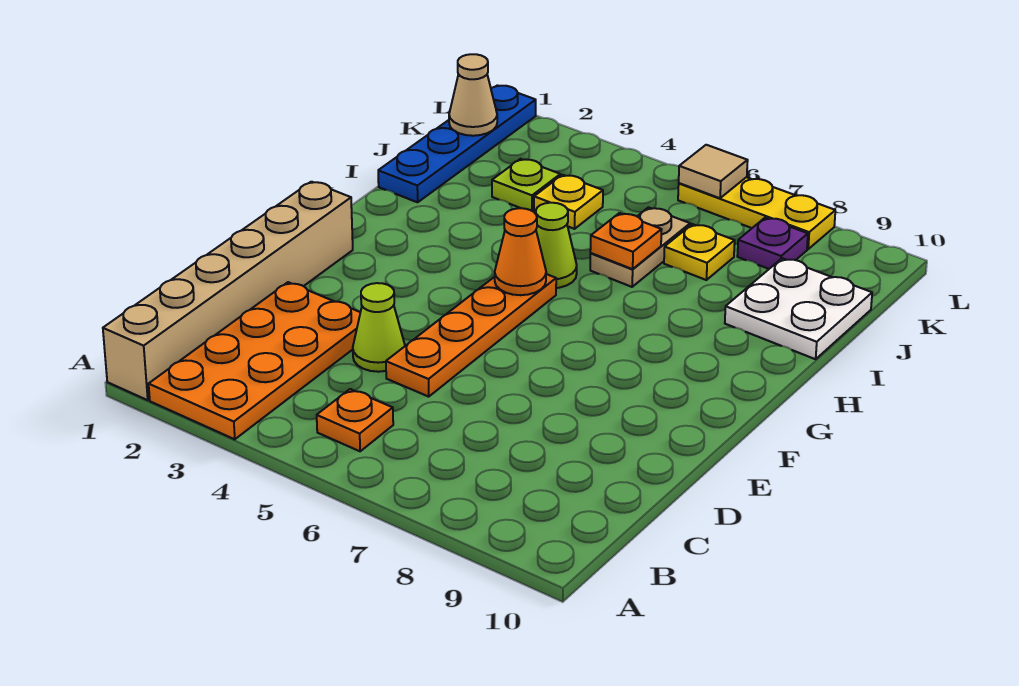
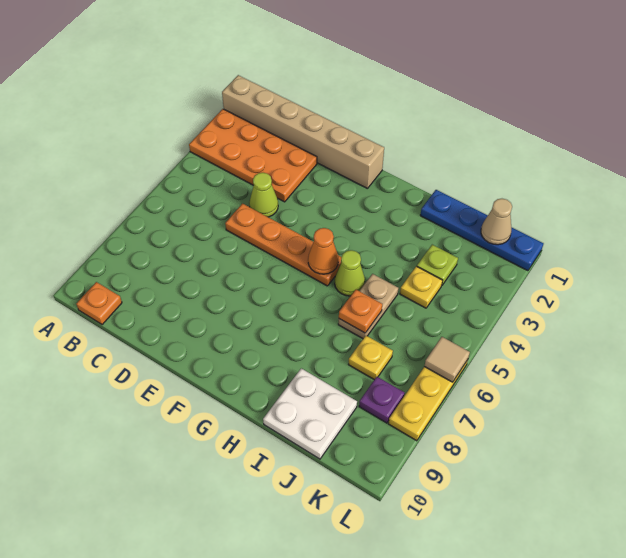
orange 1x1 plate [317,389,393,451] -> orange 1x1 plate moved to [76,282,122,325]
tan 1x2 plate [590,208,690,287] -> tan 1x2 plate turned to [338,274,398,339]

